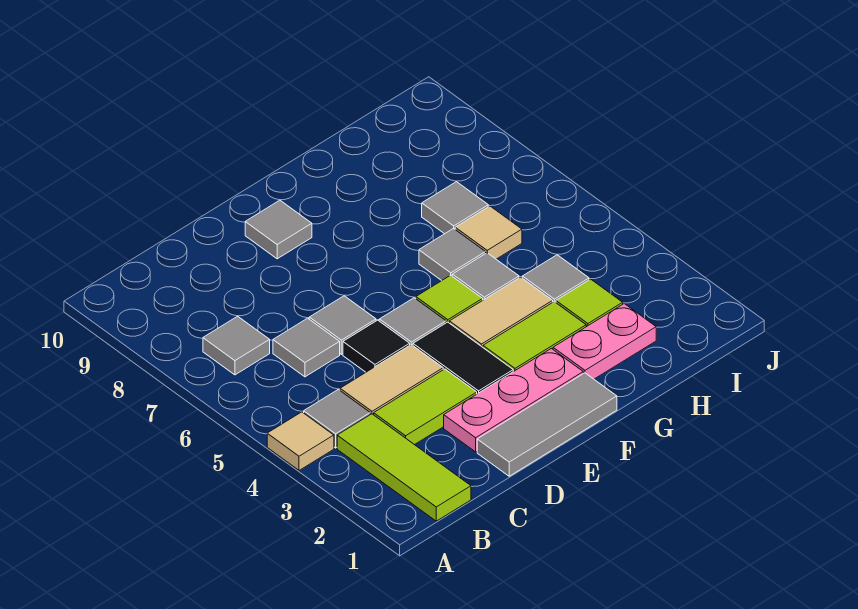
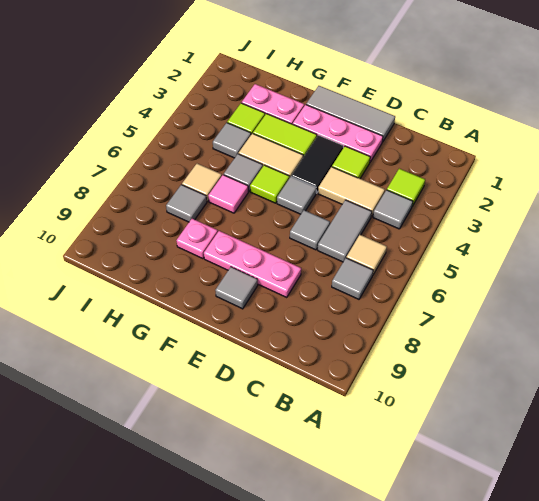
tan 1x1 tile [267,412,334,470] -> tan 1x1 tile moved to [346,235,387,275]
lime 1x3 tile [337,414,471,521] -> lime 1x1 tile [387,169,425,206]
lime 1x2 tile [374,369,477,445] -> lime 1x1 tile [332,146,370,179]
grey 1x1 tile [273,318,340,377] -> grey 1x2 tile [318,200,372,262]
black 1x1 tile [343,320,410,372] -> none
none -> pink 1x3 plate [204,231,301,297]
grey 1x1 tile [419,228,486,281] -> pink 1x1 tile [208,175,248,213]
none -> pink 1x1 plate [176,219,218,259]

